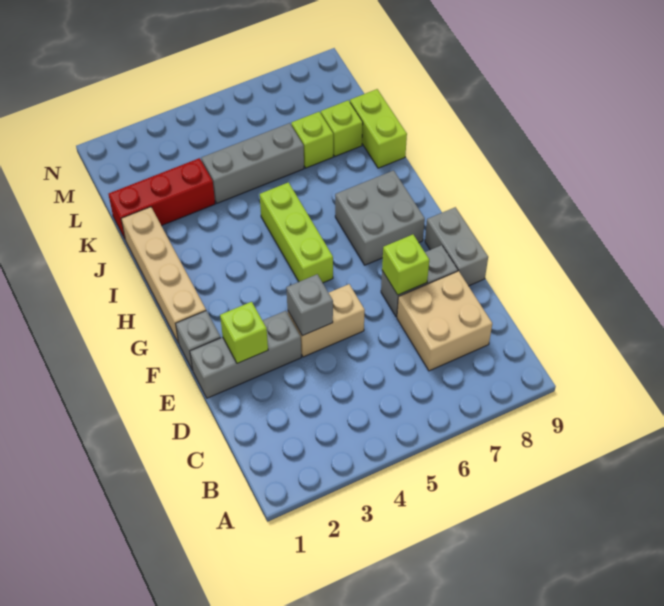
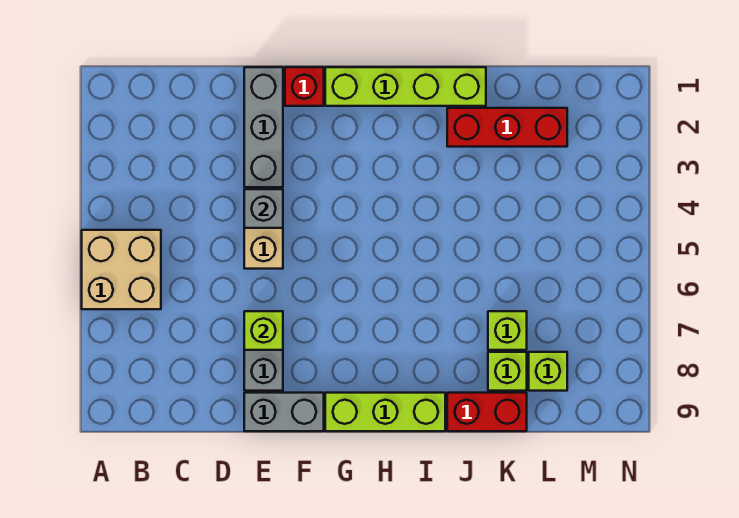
tan 2x2 brick [397,271,492,371] -> tan 2x2 brick moved to [82,230,161,309]
lime 1x1 brick [220,302,268,363] -> lime 1x1 brick moved to [529,352,567,391]
grey 1x1 brick [176,311,221,370] -> red 1x1 brick [285,67,324,106]
tan 1x4 brick [121,207,206,343] -> lime 1x4 brick [325,67,486,106]
lime 1x3 brick [260,182,333,283] -> lime 1x3 brick moved to [325,393,445,431]
grey 2x2 brick [335,170,425,265] -> none
lime 1x2 brick [350,89,407,168] -> red 1x2 brick [447,393,527,431]
red 1x3 brick [109,158,215,239] -> red 1x3 brick turned to [447,108,567,147]
grey 1x3 brick [201,123,304,203] -> none

